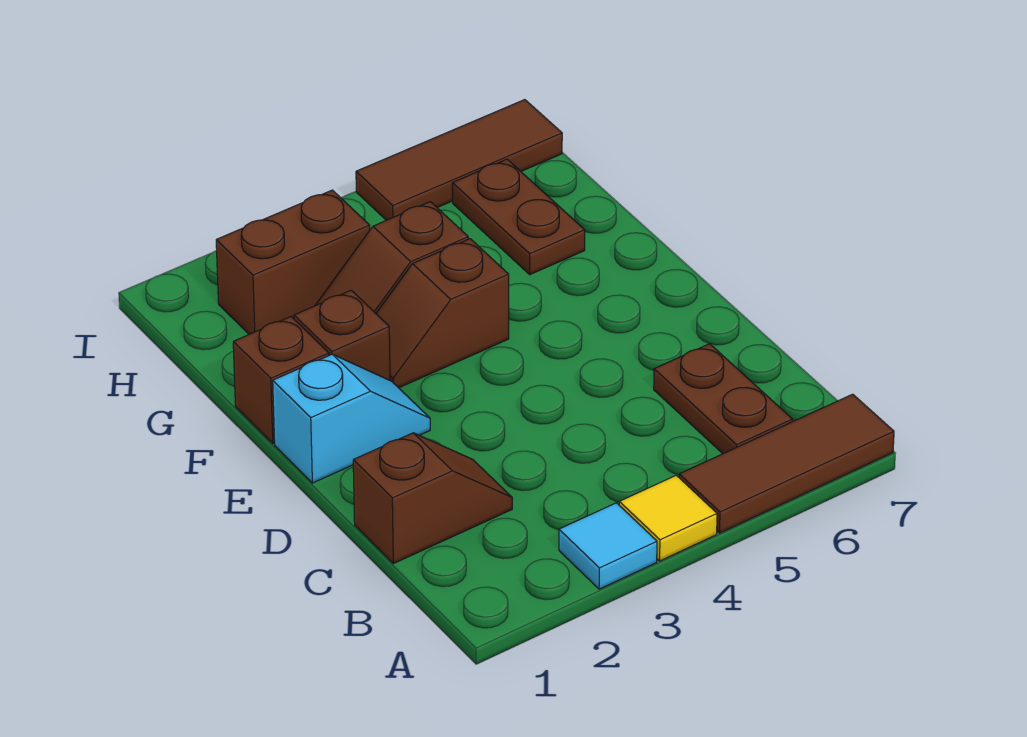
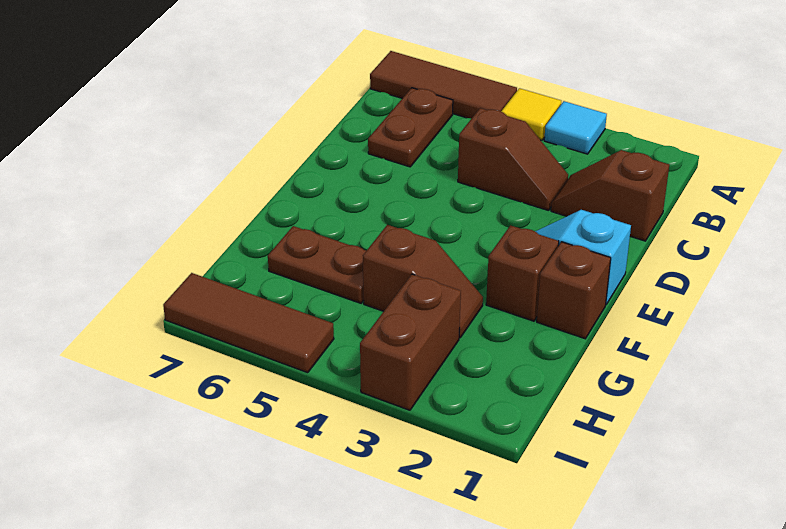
brown 1x2 slope [376,239,509,388] -> brown 1x2 slope moved to [458,108,568,211]
brown 1x2 plate [453,159,585,274] -> brown 1x2 plate turned to [268,226,366,303]
brown 1x2 brick [216,190,370,334] -> brown 1x2 brick turned to [360,274,461,410]

